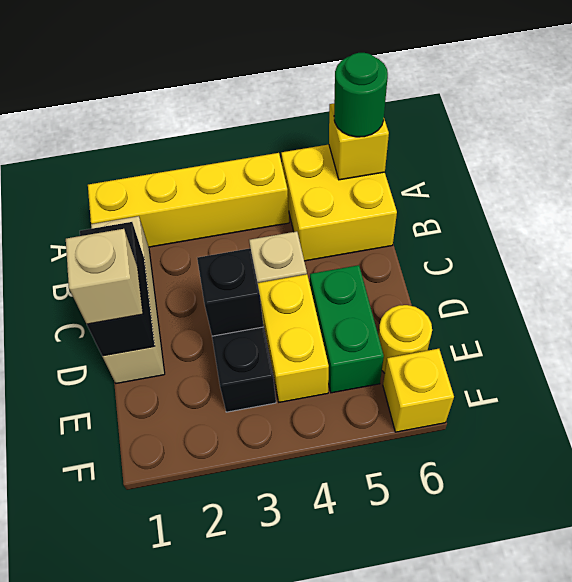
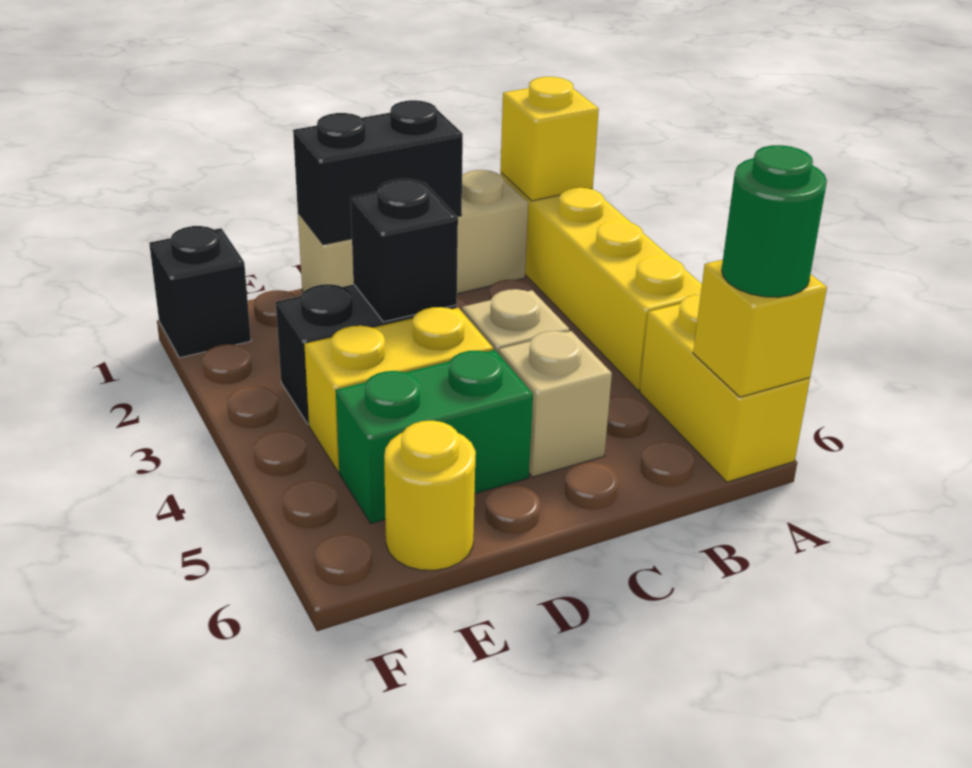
yellow 2x2 brick [281,145,397,261] -> yellow 1x2 brick [640,295,810,482]
tan 1x1 brick [66,229,143,324] -> tan 1x1 brick moved to [499,331,612,477]
none -> black 1x1 brick [149,226,251,358]
yellow 1x1 brick [383,349,454,432] -> yellow 1x1 brick moved to [500,77,599,201]

